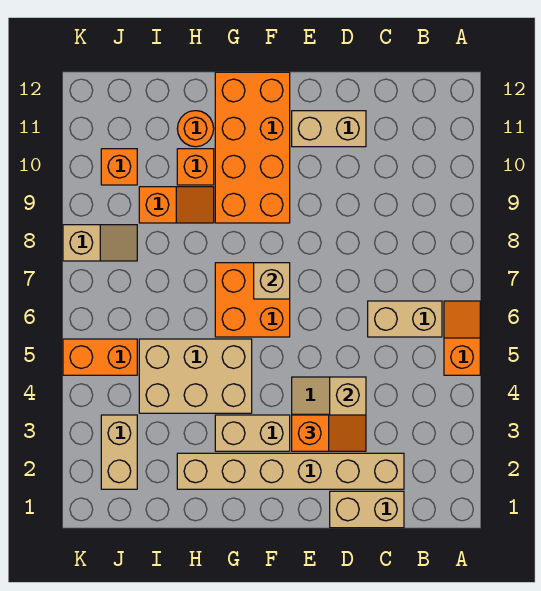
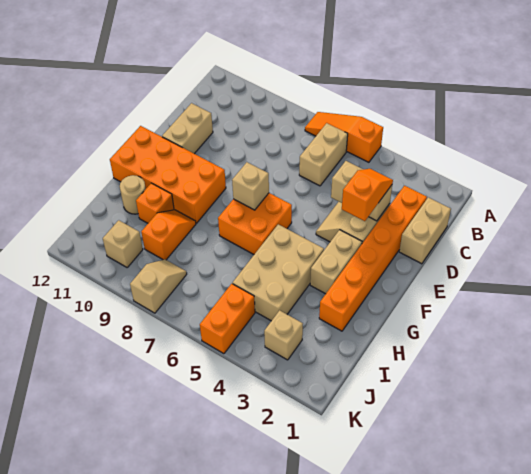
orange 1x2 slope [444,301,480,375] -> orange 1x3 slope [305,112,383,162]
tan 1x6 brick [177,453,404,489] -> orange 1x6 brick [319,186,427,331]
orange 1x1 round brick [177,111,214,147] -> tan 1x1 round brick [120,175,146,214]
tan 1x2 brick [101,415,137,489] -> tan 1x1 brick [264,310,303,360]
orange 1x1 brick [101,149,137,185] -> tan 1x1 brick [103,220,143,267]

